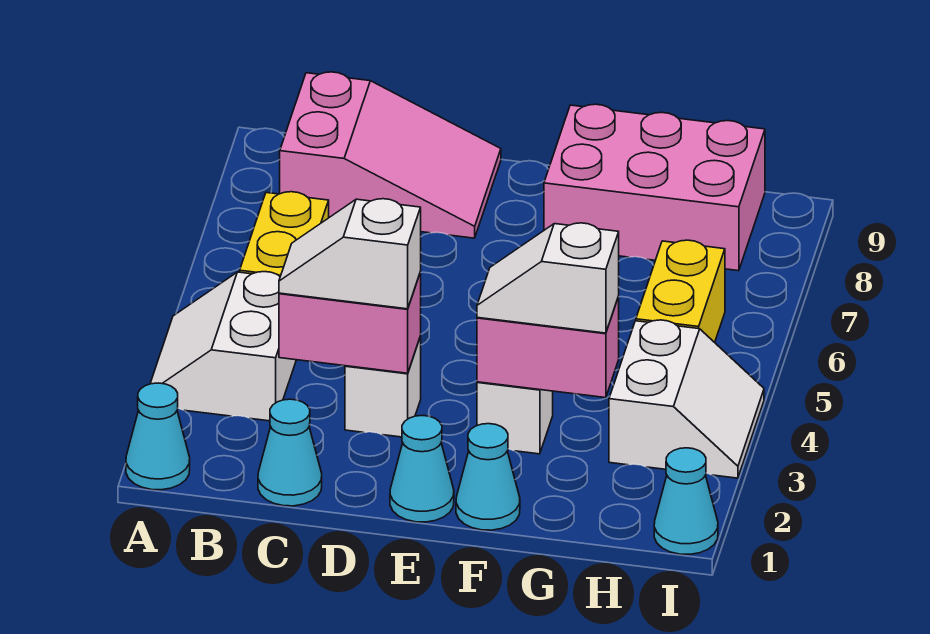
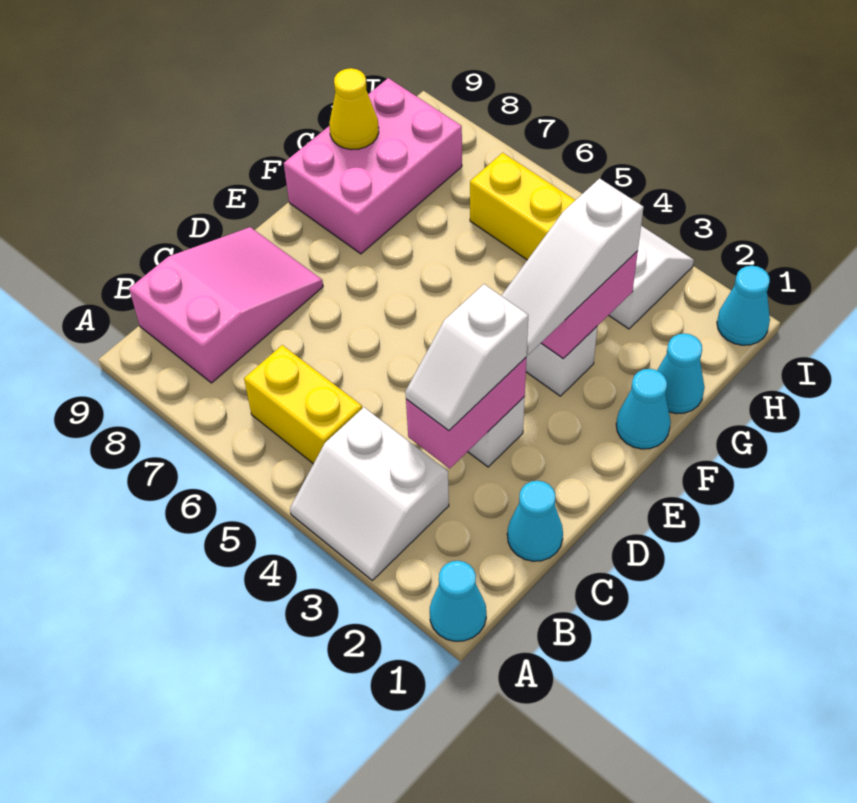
cyan 1x1 cone [390,416,454,522] -> cyan 1x1 cone moved to [657,333,705,414]
white 1x2 slope [477,223,619,333] -> white 1x3 slope [501,178,644,355]
none -> yellow 1x1 cone [329,68,379,150]

